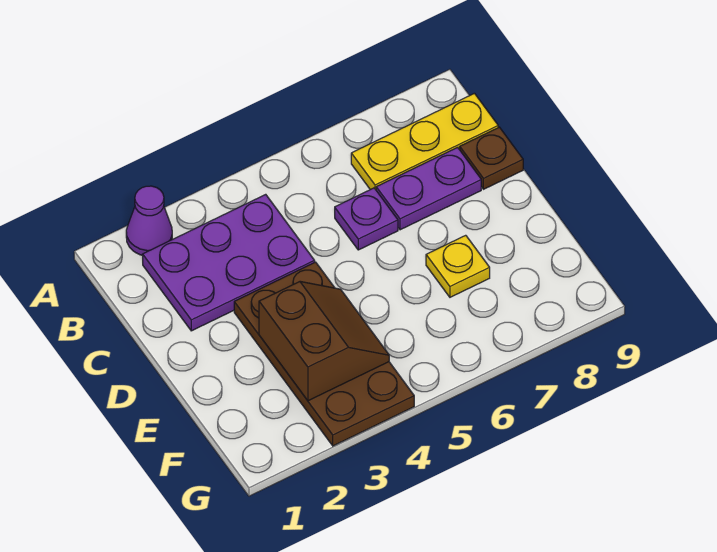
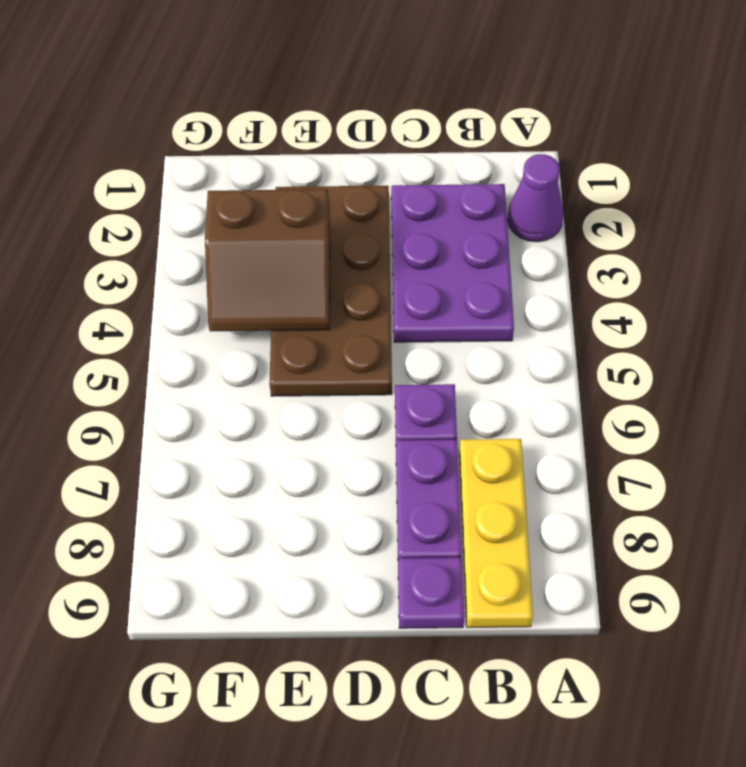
brown 1x1 plate [460,127,523,189] -> purple 1x1 plate [398,558,464,628]
brown 2x4 plate [234,262,414,446] -> brown 2x4 plate turned to [269,186,392,396]
yellow 1x1 plate [426,235,490,297] -> none

